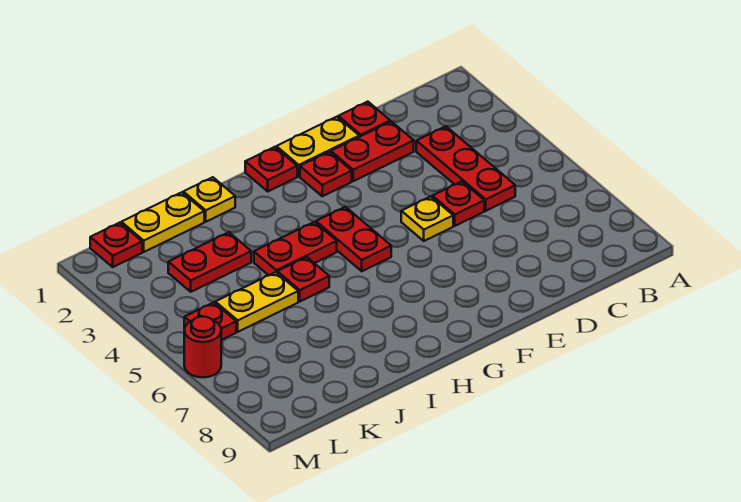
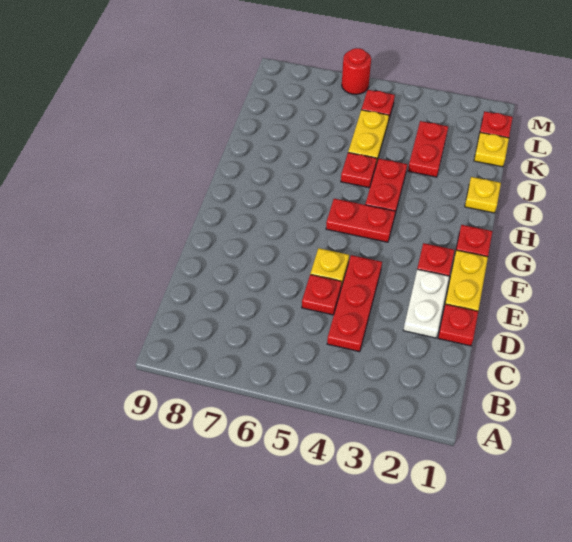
red 1x3 plate [416,126,515,211] -> red 1x3 plate turned to [327,255,382,352]
red 1x2 plate [331,121,414,181] -> white 1x2 plate [403,269,449,338]
yellow 1x2 plate [121,192,204,252] -> yellow 1x1 plate [474,132,509,167]

